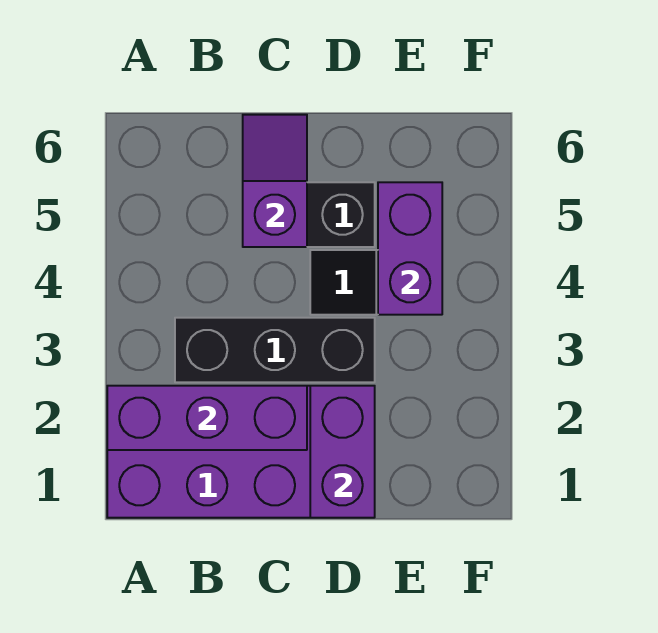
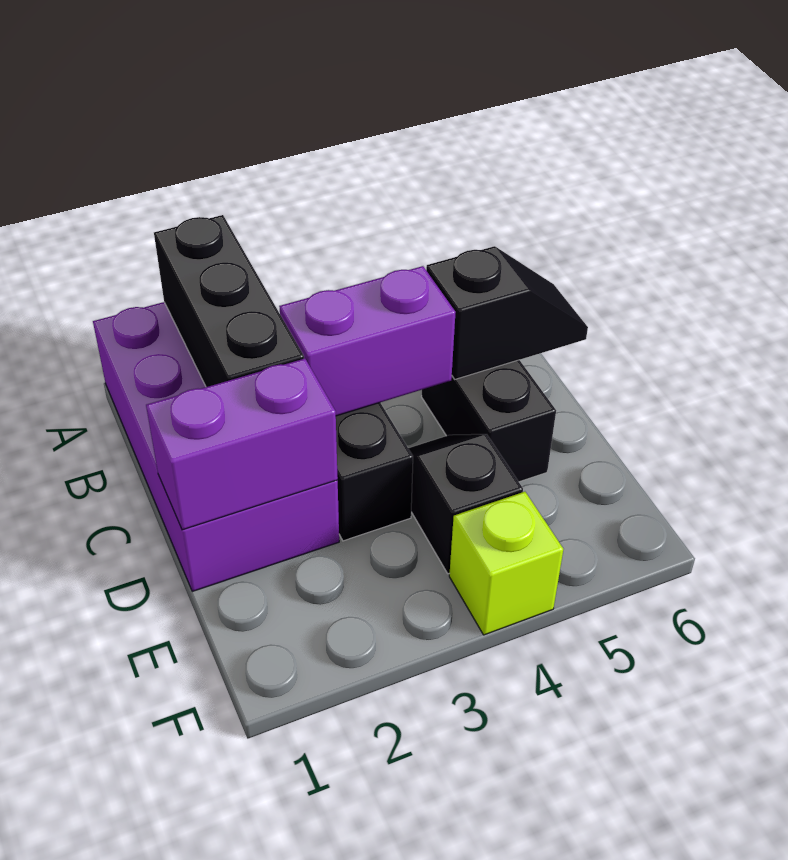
purple 1x3 brick [107,386,307,450] -> black 1x3 brick [154,215,304,387]
purple 1x2 slope [243,115,307,247] -> black 1x2 slope [426,246,588,379]
purple 1x2 brick [378,182,442,315] -> purple 1x2 brick moved to [279,266,456,416]
none -> lime 1x1 brick [449,492,563,635]

